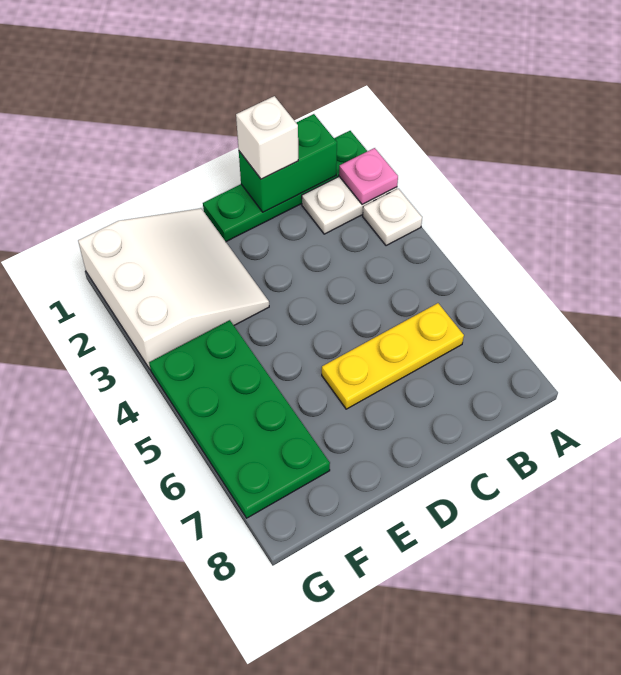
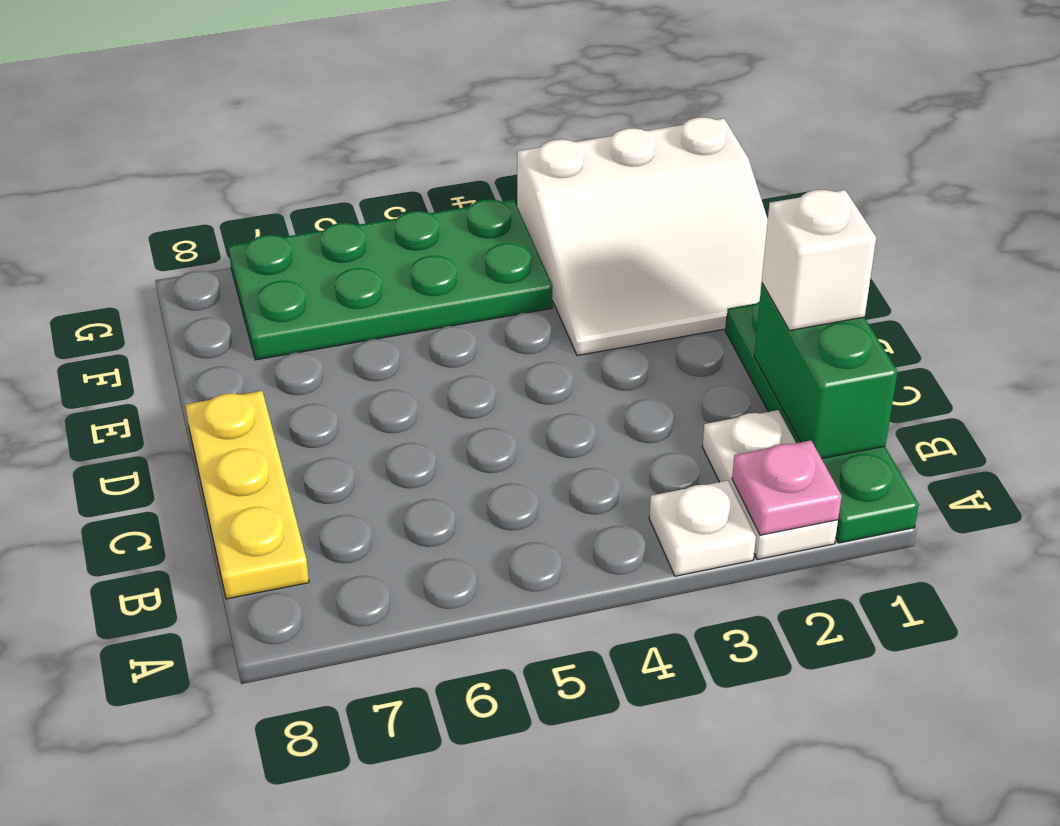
yellow 1x3 plate [322,303,464,409] -> yellow 1x3 plate moved to [185,391,309,599]

